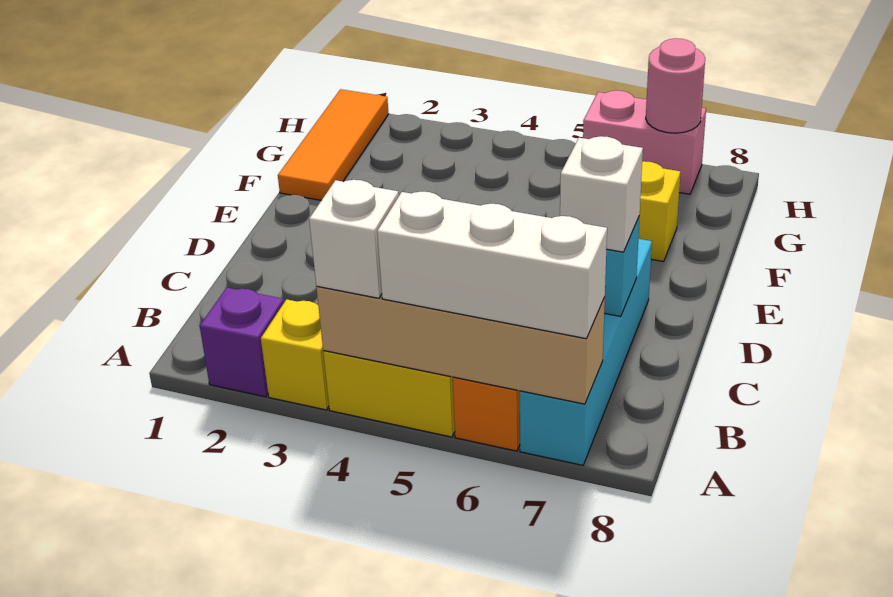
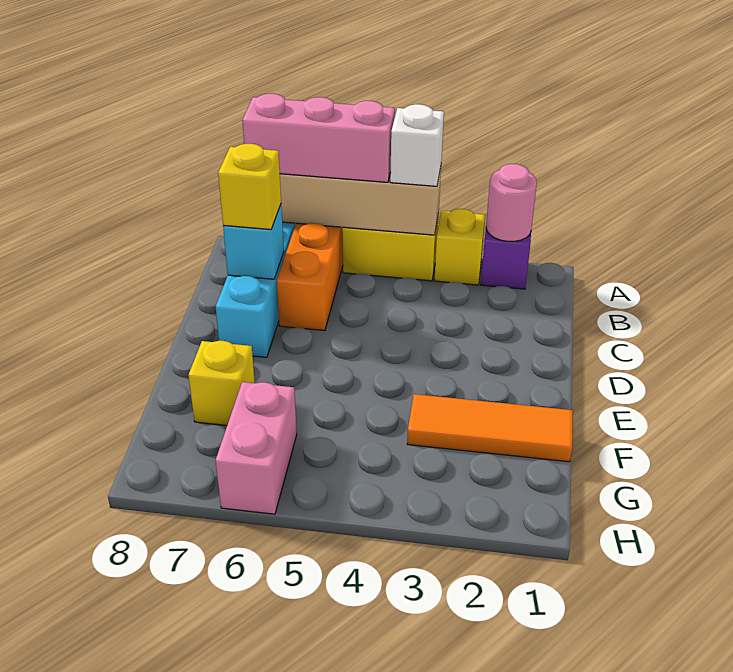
white 1x3 brick [377,192,607,339] -> pink 1x3 brick [242,94,395,182]
white 1x1 brick [560,136,643,252] -> yellow 1x1 brick [218,144,281,230]
orange 1x3 tile [278,89,389,200] -> orange 1x3 tile turned to [407,394,573,462]
pink 1x2 brick [583,90,706,194] -> pink 1x2 brick turned to [216,382,297,514]
pink 1x1 round brick [646,38,705,133] -> pink 1x1 round brick moved to [486,164,537,241]

